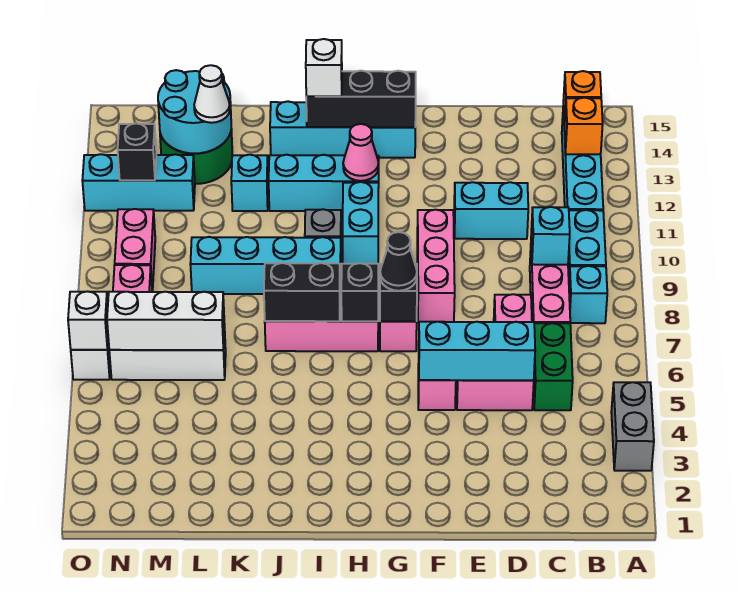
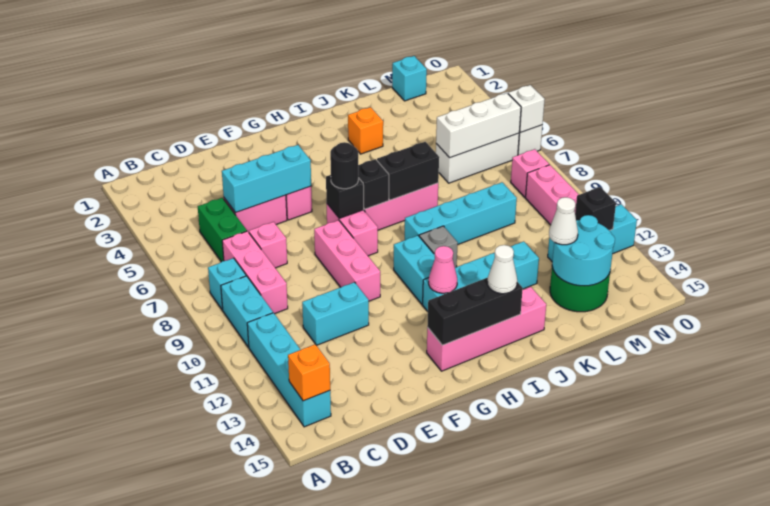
grey 1x2 brick [611,382,654,471] -> none
orange 1x1 brick [564,98,603,154] -> orange 1x1 brick moved to [348,107,383,154]
cyan 1x1 brick [531,207,570,265] -> cyan 1x1 brick moved to [392,56,427,101]
black 1x1 cone [380,232,417,291] -> black 1x1 round brick [330,142,358,189]
cyan 1x4 brick [270,101,415,158] -> pink 1x4 brick [427,287,546,371]
white 1x1 brick [306,39,342,96] -> white 1x1 cone [488,245,517,294]

